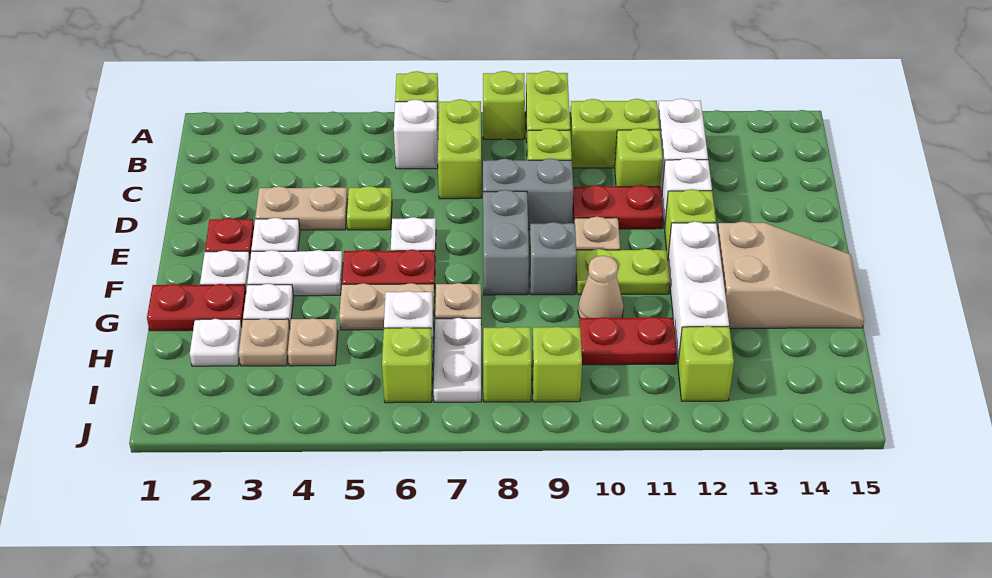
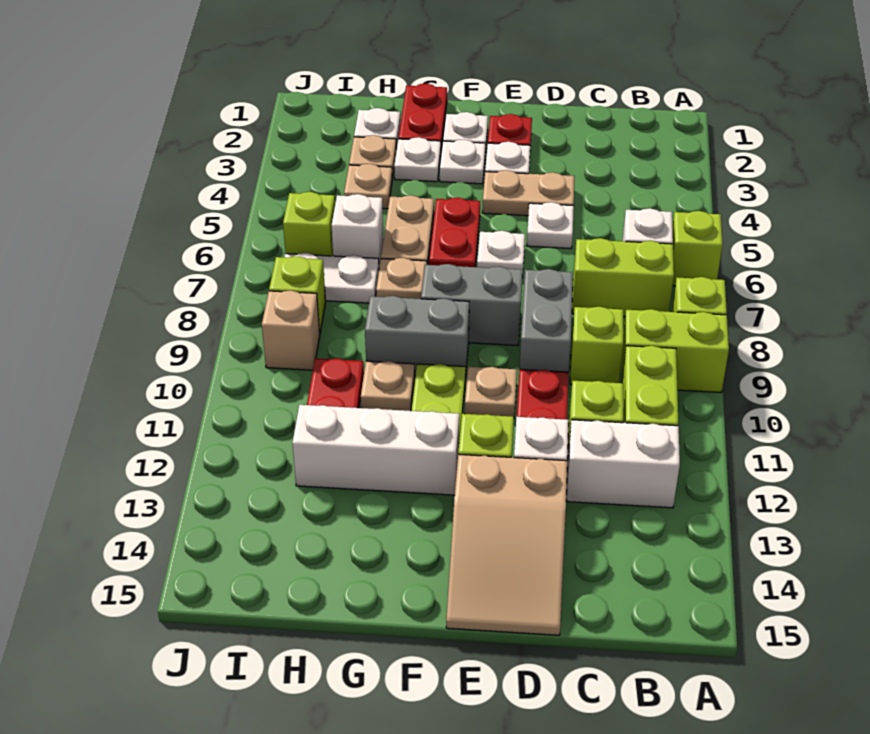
tan 1x2 plate [255,186,348,230] -> tan 1x2 plate turned to [482,170,575,216]
lime 1x1 plate [347,186,392,230] -> white 1x1 plate [527,202,574,249]
white 1x2 plate [247,250,343,296] -> white 1x1 plate [440,139,486,184]
grey 1x1 brick [530,222,577,295] -> grey 1x2 brick [365,296,469,378]
tan 2x3 slope [717,221,864,328] -> tan 2x3 slope moved to [446,454,567,635]
tan 1x1 cone [578,256,624,318] -> tan 1x1 plate [361,361,415,411]
lime 1x1 brick [532,327,582,402] -> tan 1x1 brick [262,290,320,370]
lime 1x1 brick [678,326,734,401] -> none

